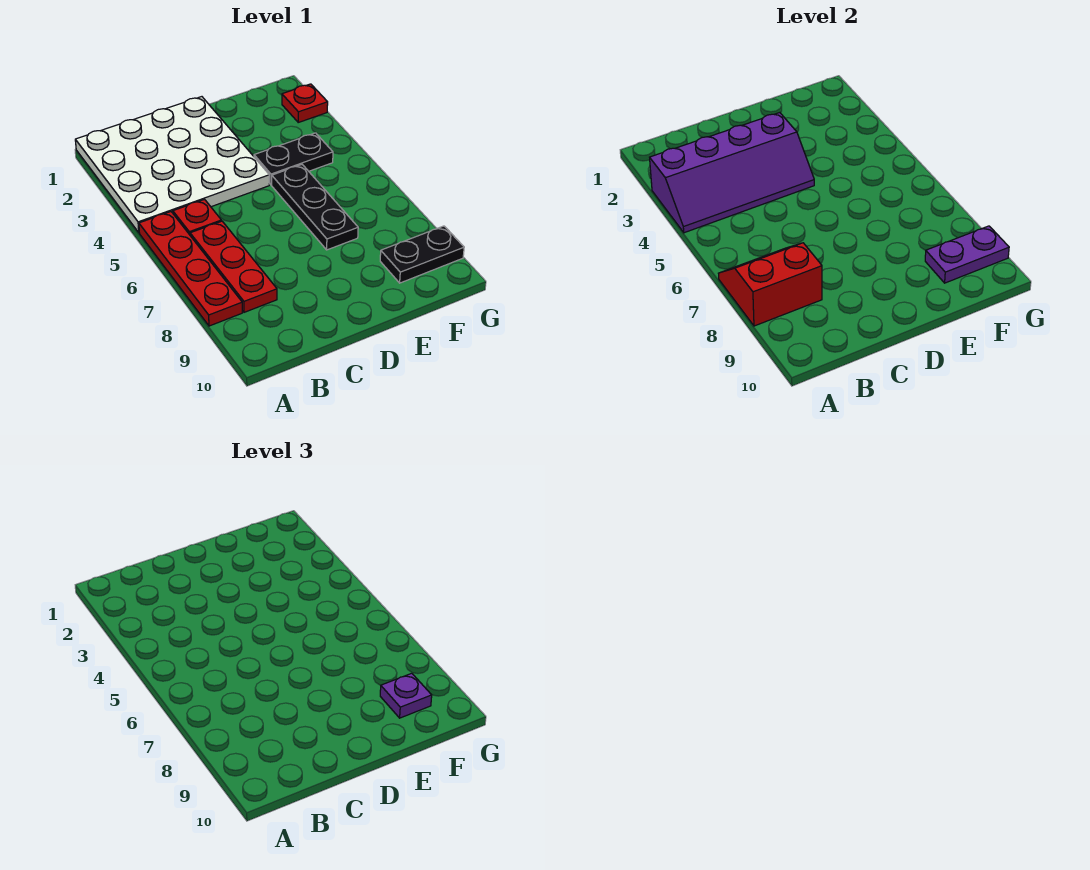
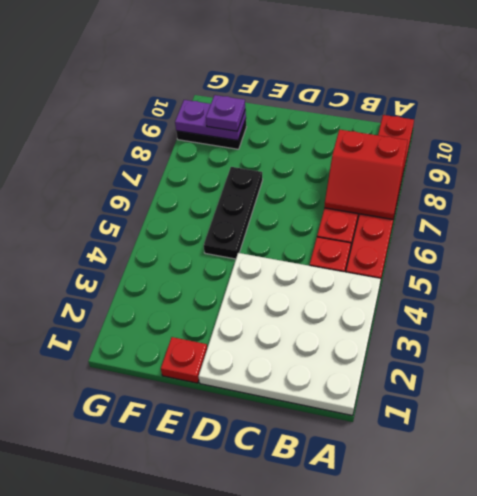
purple 2x4 slope [650,113,814,233] -> none
red 1x4 plate [139,212,242,326] -> red 1x6 plate [346,115,414,282]
black 1x2 plate [254,133,333,185] -> none
red 1x1 plate [282,84,328,122] -> red 1x1 plate moved to [161,337,207,383]

